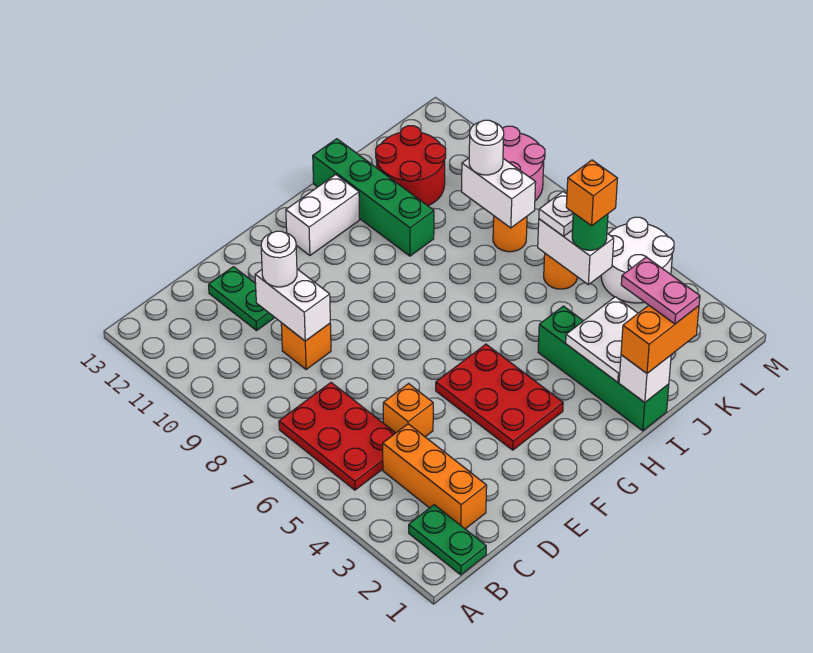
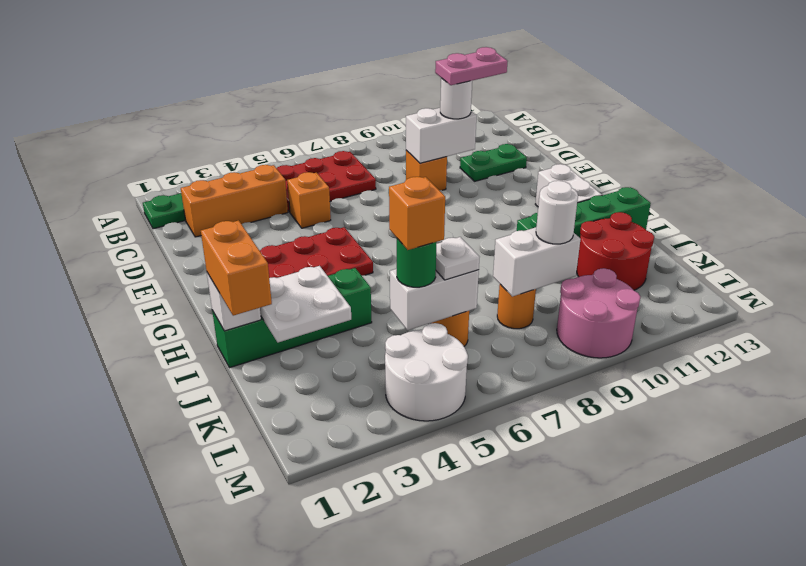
pink 1x2 plate [621,257,700,324] -> pink 1x2 plate moved to [435,47,508,85]

